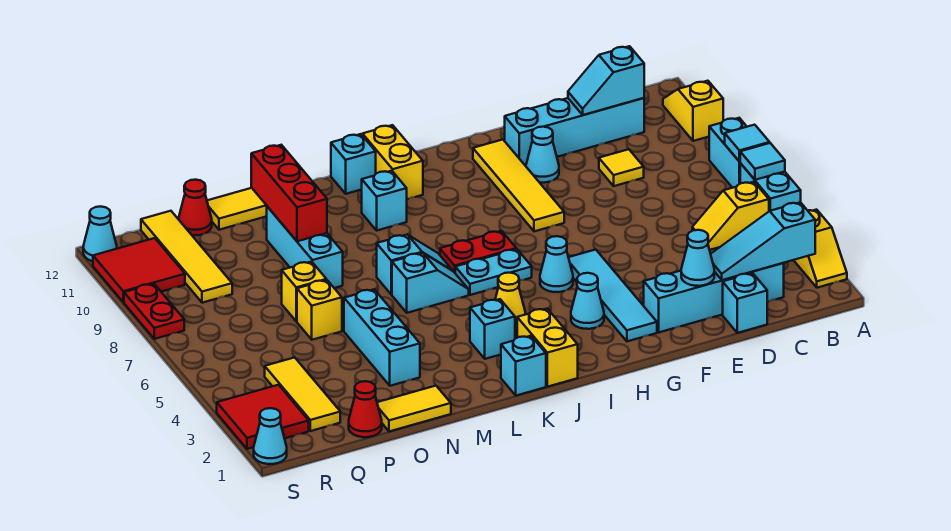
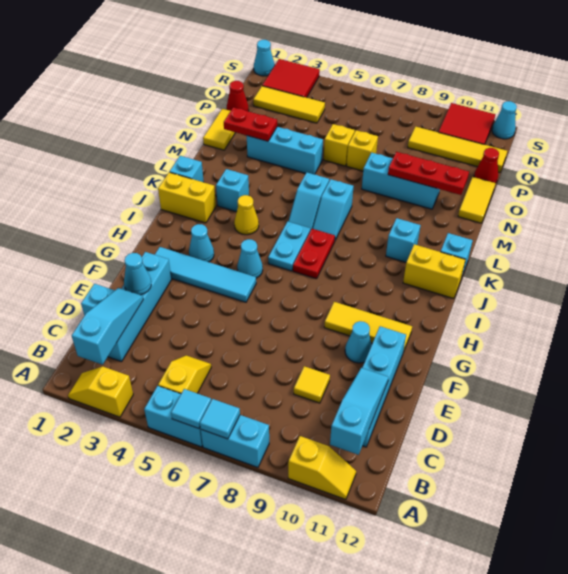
cyan 1x2 slope [568,46,644,115] -> cyan 1x3 slope [330,368,389,455]
yellow 1x4 tile [473,139,564,231] -> yellow 1x3 tile [324,302,412,352]
red 1x3 brick [251,145,327,241] -> red 1x3 plate [388,152,469,195]
red 1x2 plate [124,284,184,339] -> red 1x2 plate moved to [224,107,277,141]

